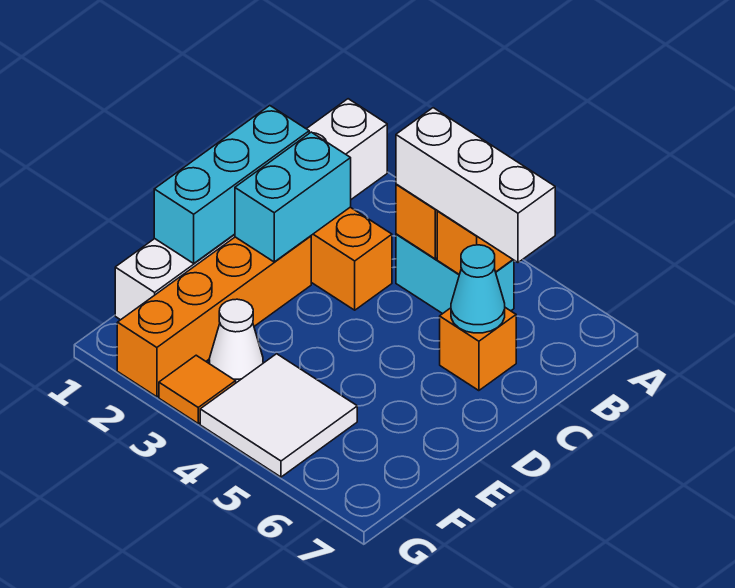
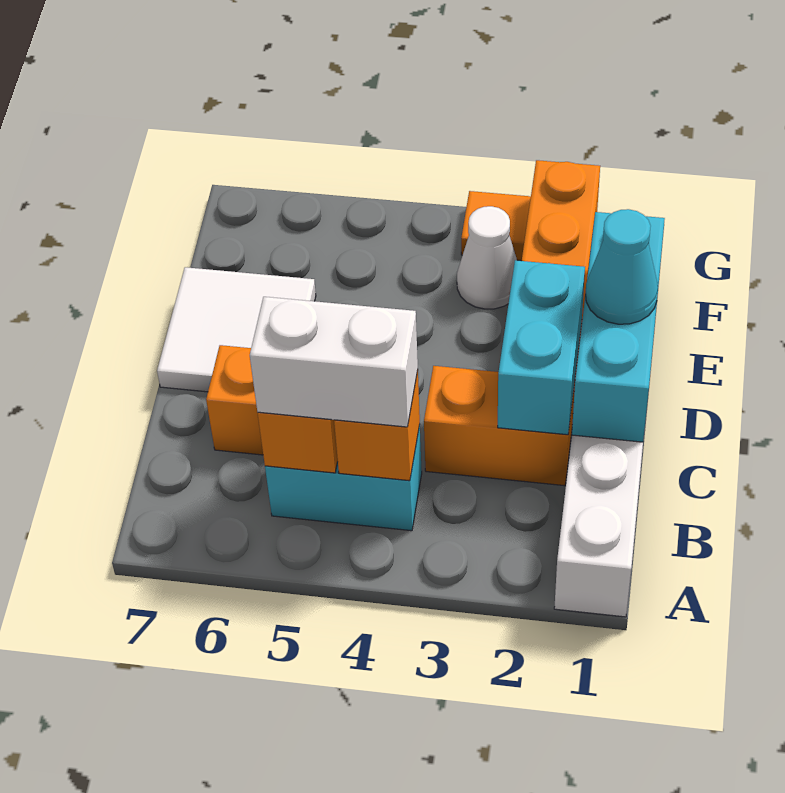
white 1x3 brick [396,108,555,262] -> white 1x2 brick [250,297,418,427]
cyan 1x1 cone [451,245,505,333] -> cyan 1x1 cone moved to [586,209,658,324]
white 2x2 tile [200,354,357,477] -> white 2x2 tile moved to [157,267,316,392]

